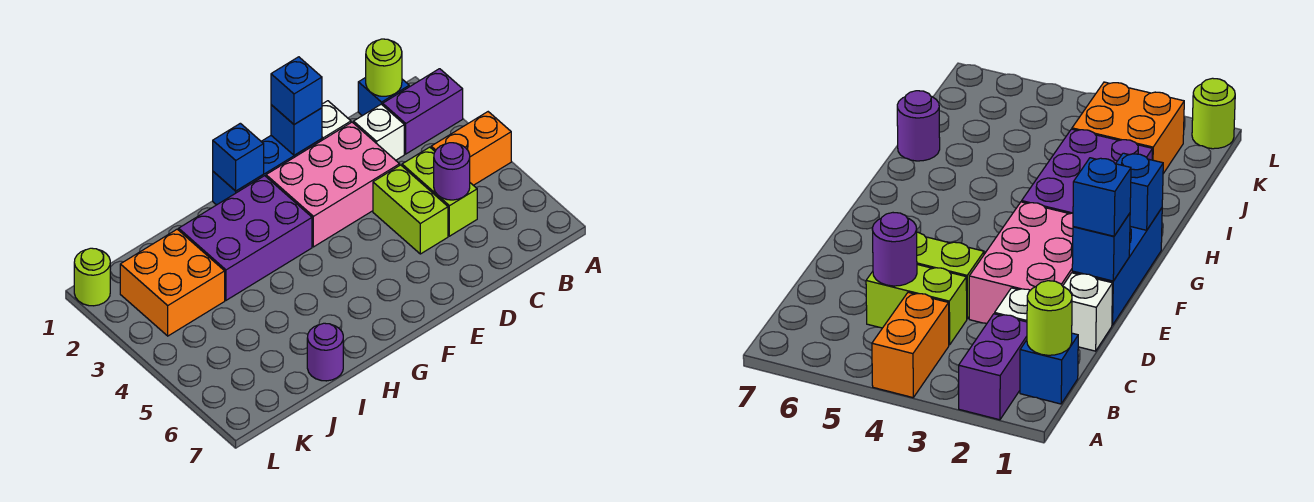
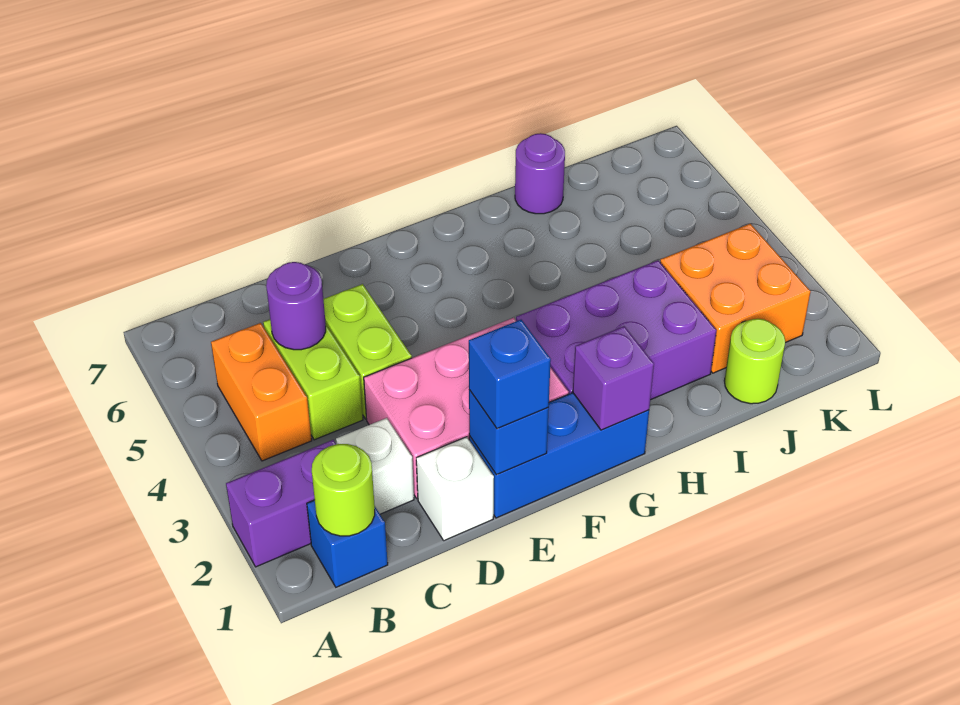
orange 1x2 brick [431,112,511,185] -> orange 1x2 brick turned to [211,323,312,461]
blue 1x1 brick [213,123,264,191] -> purple 1x1 brick [573,326,654,430]
lime 1x1 round brick [74,248,110,306] -> lime 1x1 round brick moved to [724,319,785,404]

